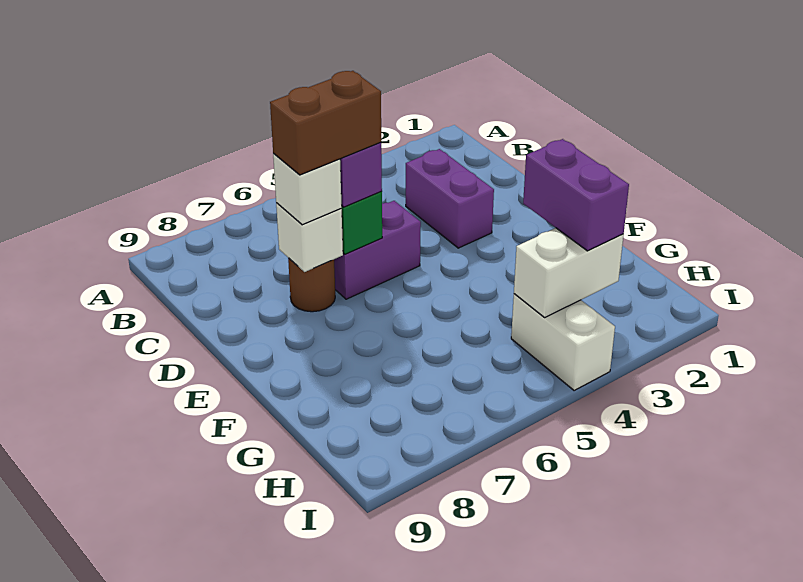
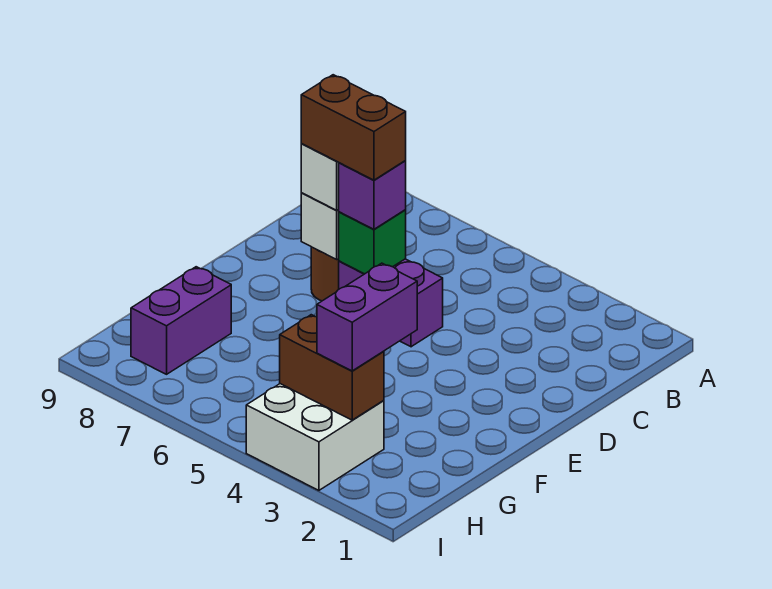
purple 1x2 brick [406,149,494,248] -> purple 1x2 brick moved to [131,267,231,374]
white 1x2 brick [514,228,624,317] -> brown 1x2 brick [280,315,384,420]
white 1x2 brick [511,294,615,391] -> white 2x2 brick [246,384,384,490]

